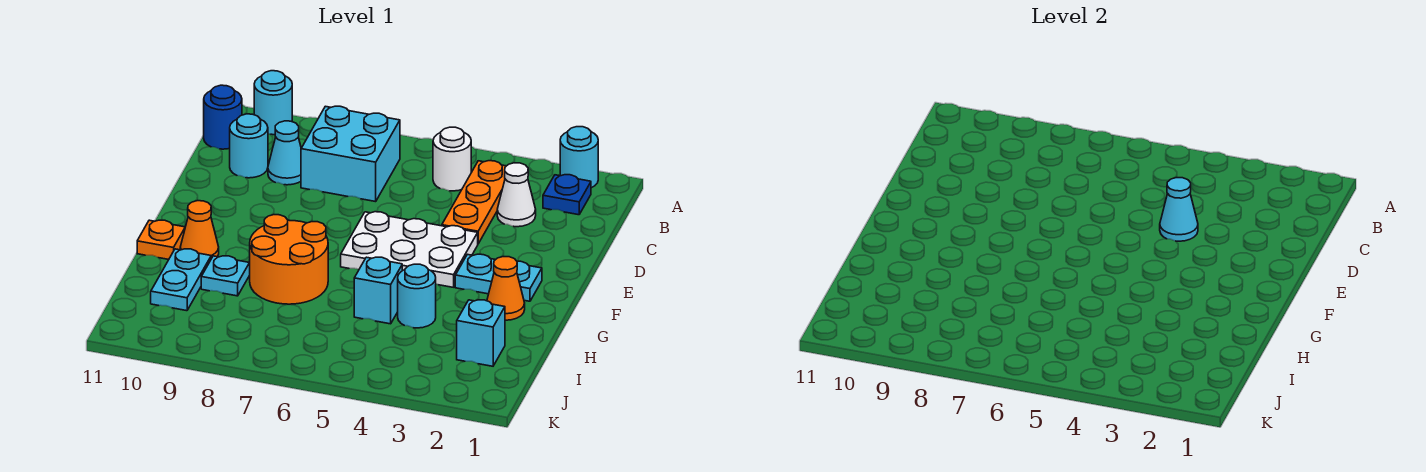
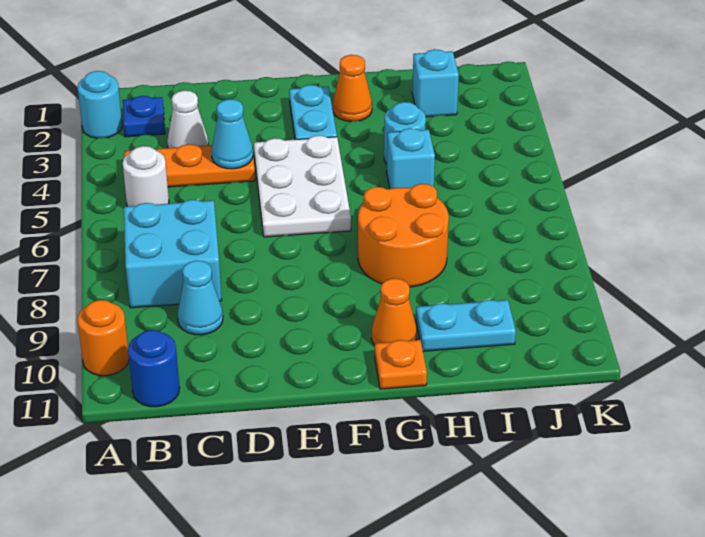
cyan 1x1 round brick [254,71,292,135] -> orange 1x1 round brick [77,300,129,376]
cyan 1x1 round brick [230,114,268,178] -> none
cyan 1x1 plate [201,256,250,296] -> none

